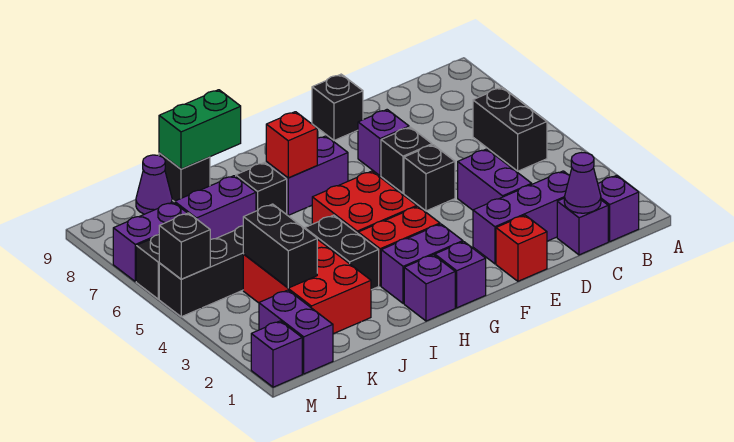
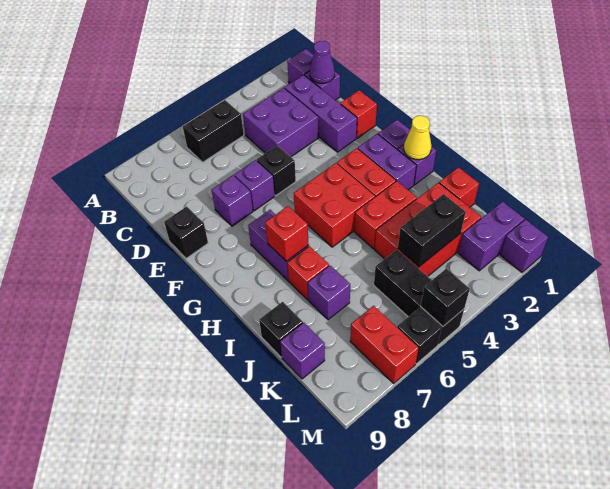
purple 1x2 brick [458,149,532,210] -> purple 2x2 brick [243,88,319,157]
black 1x1 brick [381,127,432,193] -> purple 1x1 brick [234,160,275,211]
none -> yellow 1x1 cone [404,116,431,160]
black 1x2 brick [305,215,379,290] -> red 1x2 brick [355,181,417,249]
black 1x1 brick [236,162,287,215] -> red 1x1 brick [287,246,329,300]
green 1x2 brick [159,90,241,169] -> none
none -> red 1x1 brick [439,167,479,207]
purple 1x2 brick [175,176,256,239] -> purple 1x1 brick [308,266,350,320]
purple 1x1 cone [136,155,172,214] -> purple 1x1 brick [280,323,325,379]
purple 1x2 brick [113,202,187,281] -> red 1x2 brick [350,306,419,383]

